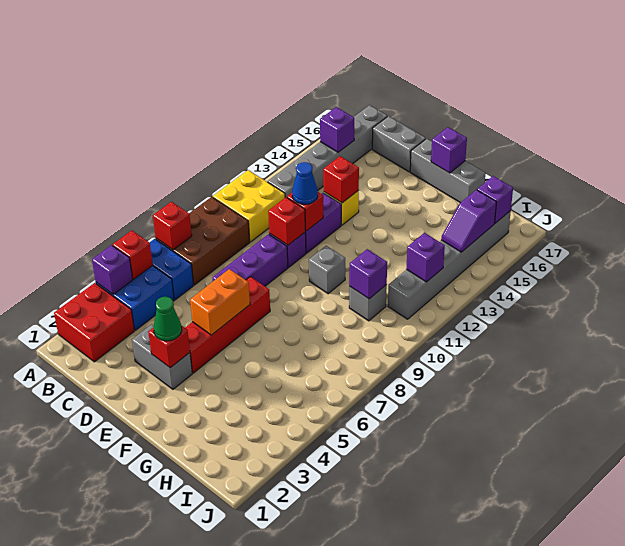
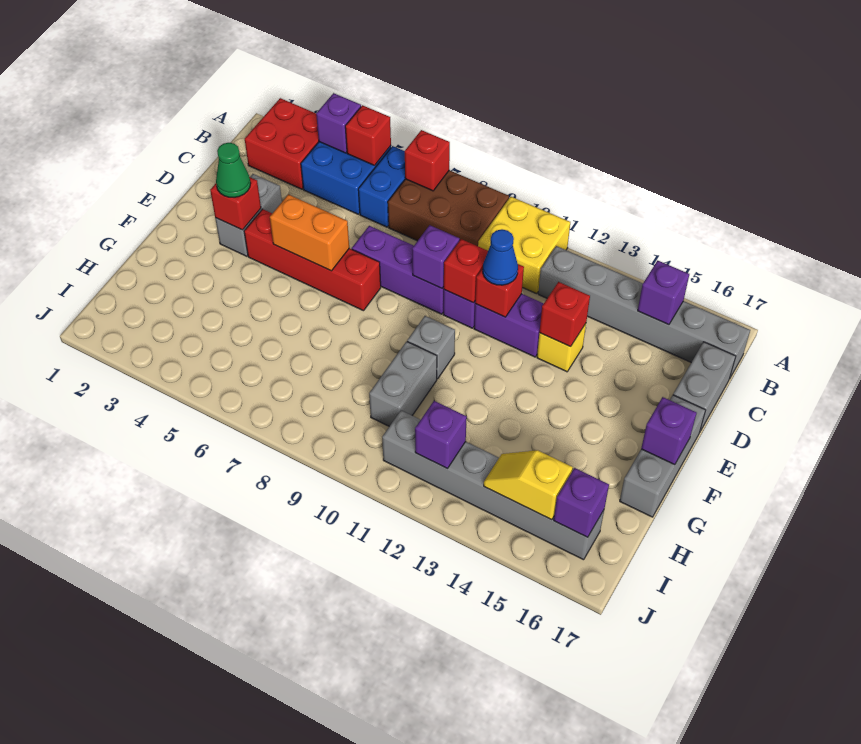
grey 1x1 brick [349,285,387,321] -> grey 1x2 brick [369,341,437,426]
purple 1x1 brick [349,249,387,299] -> purple 1x1 brick moved to [412,225,460,288]
purple 1x2 slope [441,190,496,252] -> yellow 1x2 slope [484,450,573,520]

